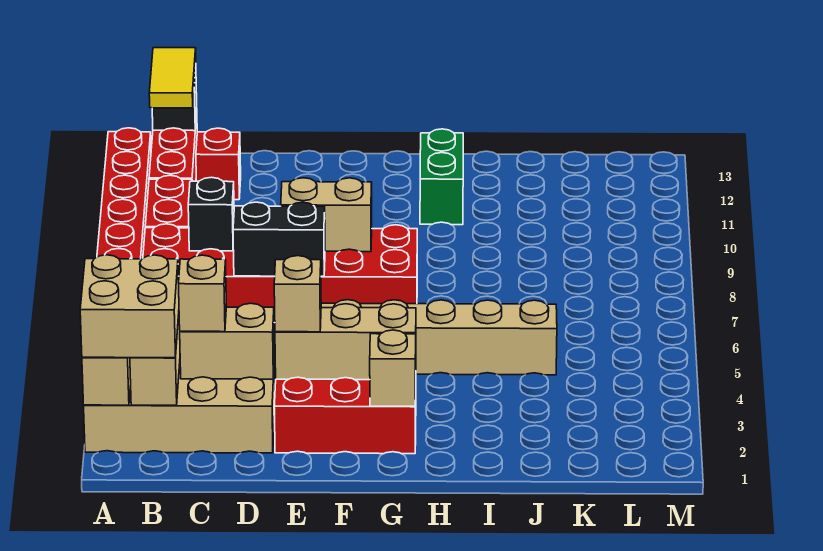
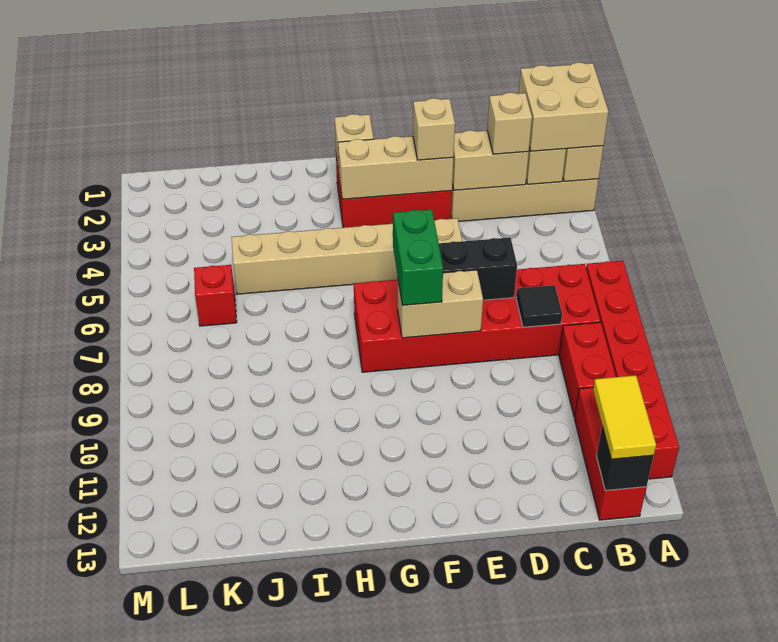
black 1x1 brick [188,177,234,251] -> black 1x1 tile [516,285,562,327]
red 1x1 brick [196,128,241,200] -> red 1x1 brick moved to [194,265,237,326]
green 1x2 brick [420,129,463,225] -> green 1x2 brick moved to [393,209,443,305]

